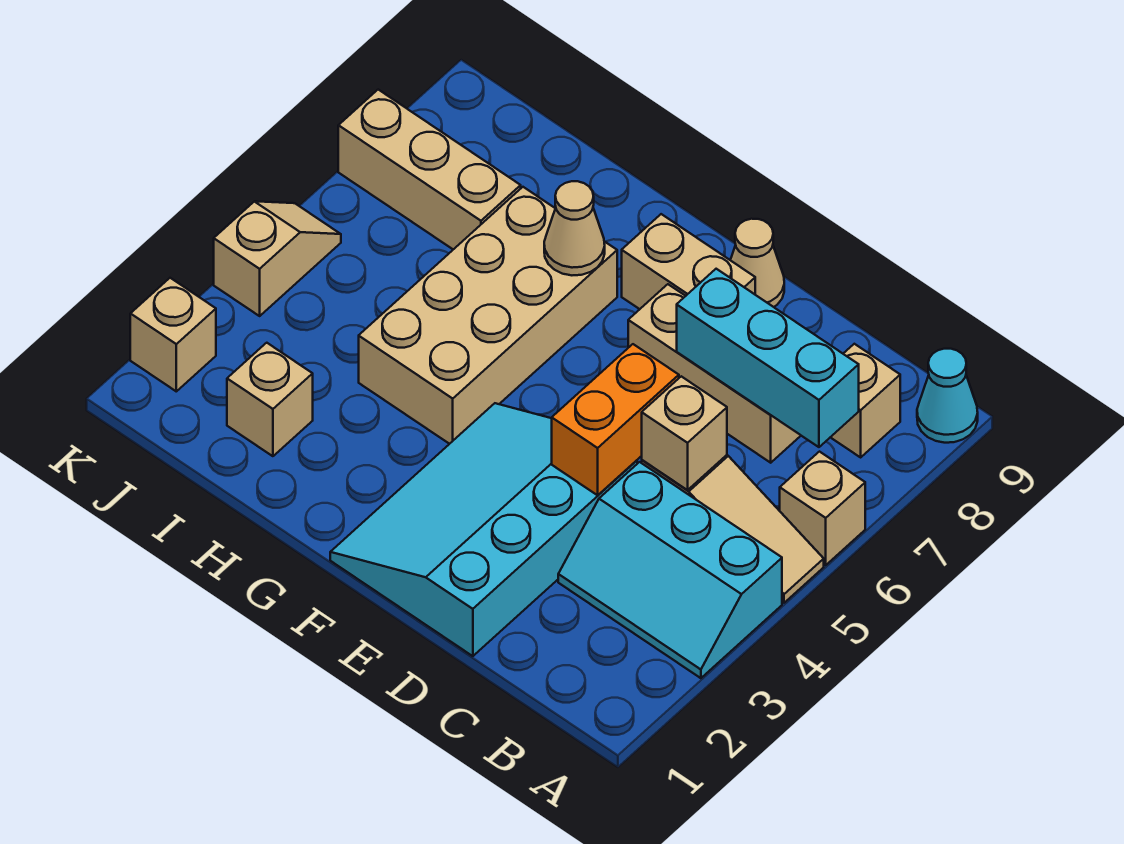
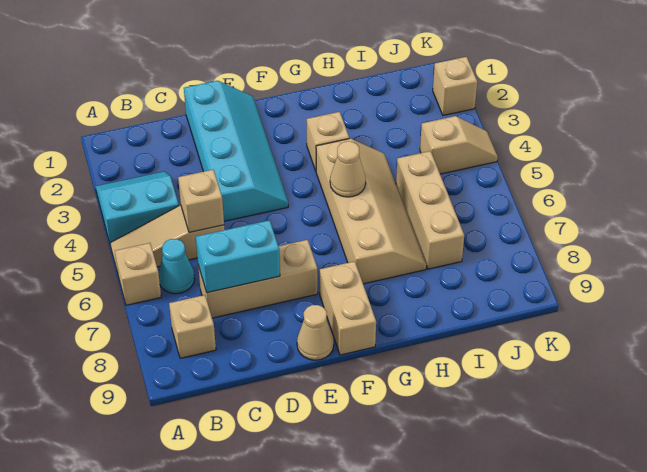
cyan 2x3 slope [558,462,782,678] -> cyan 2x2 slope [96,171,179,246]
cyan 1x1 cone [917,349,978,443] -> cyan 1x1 cone moved to [159,239,195,294]
cyan 1x3 brick [677,269,859,447] -> cyan 1x2 brick [196,220,280,293]
cyan 3x4 slope [330,403,637,656] -> cyan 2x4 slope [184,81,288,221]
orange 1x2 brick [552,344,679,495] -> none
tan 1x2 brick [622,214,755,309] -> tan 1x2 brick turned to [320,261,376,355]
tan 2x4 brick [359,187,617,444] -> tan 2x4 slope [316,139,426,284]
tan 1x1 cone [544,181,605,275] -> tan 1x1 cone moved to [330,141,366,197]
tan 1x1 brick [227,343,313,456] -> tan 1x1 brick moved to [307,112,349,170]
tan 1x3 brick [338,90,521,249] -> tan 1x3 brick turned to [396,151,464,269]
tan 1x2 slope [214,201,341,316] -> tan 1x2 slope turned to [420,116,498,174]

